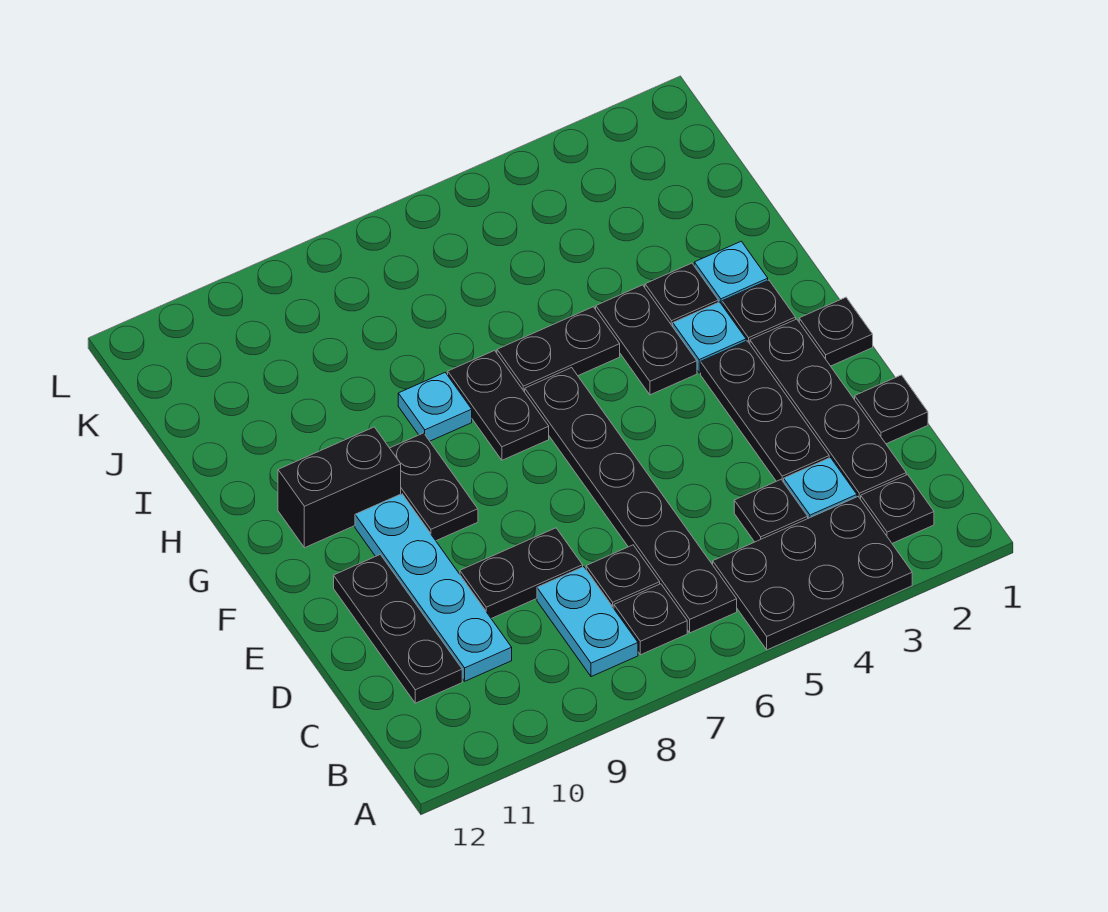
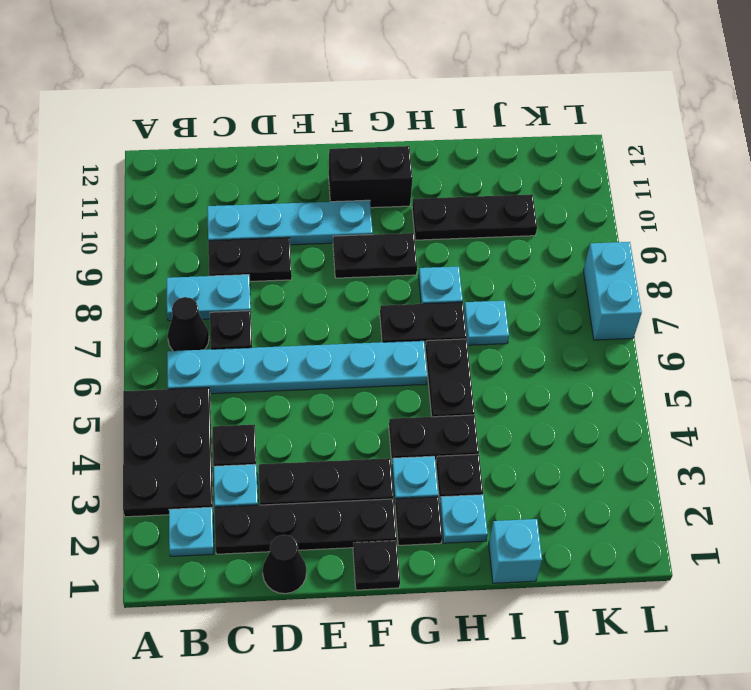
black 1x1 plate [861,475,934,543] -> cyan 1x1 plate [169,507,214,556]
black 1x6 plate [525,368,737,633] -> cyan 1x6 plate [167,341,427,394]
black 1x1 plate [614,584,687,655] -> black 1x1 cone [168,297,209,351]
black 1x3 plate [334,554,462,703] -> black 1x3 plate moved to [412,194,537,240]
black 1x1 plate [855,375,928,444] -> black 1x1 cone [263,535,306,594]
black 1x2 plate [460,528,583,619] -> black 1x2 plate turned to [208,238,292,281]
black 1x2 brick [278,427,401,548] -> black 1x2 brick turned to [329,146,413,208]
none -> cyan 1x1 brick [489,519,542,583]
none -> cyan 1x1 plate [464,301,509,345]
none -> cyan 1x2 brick [583,242,642,340]

